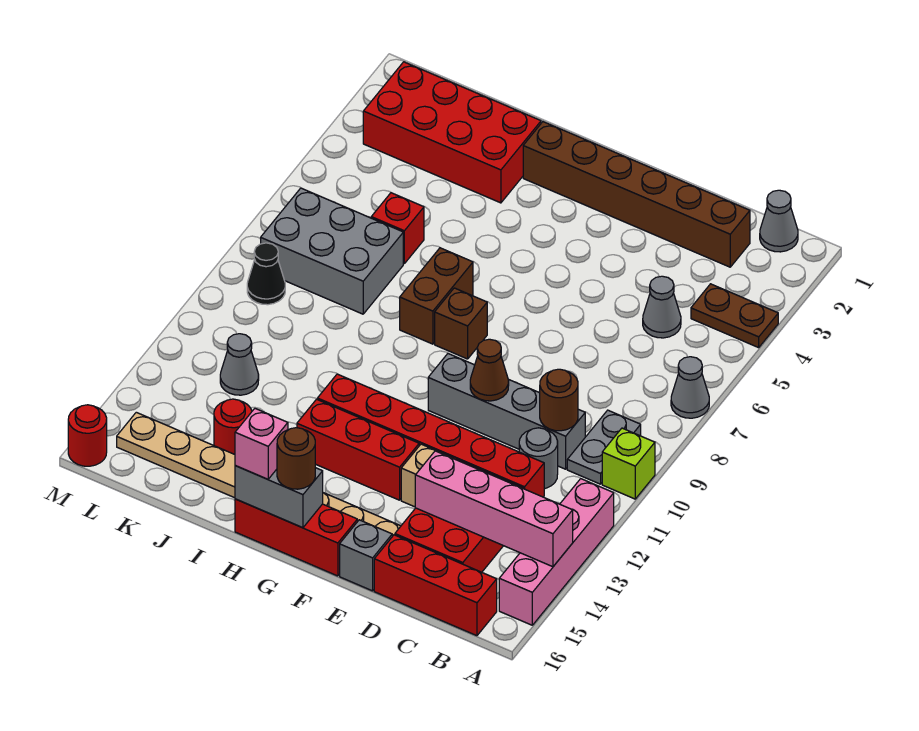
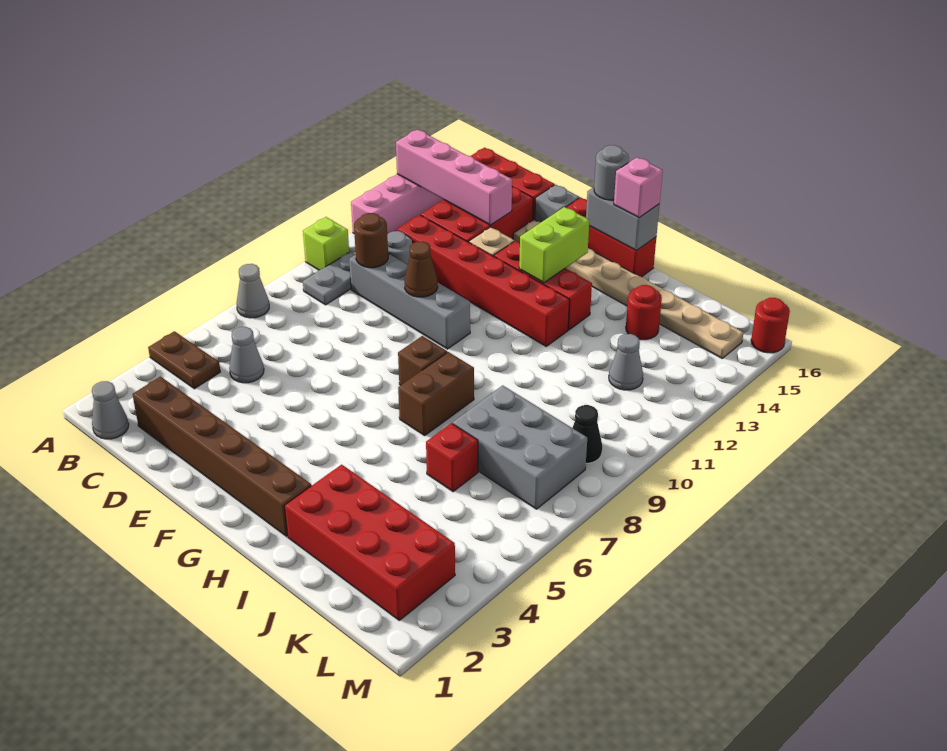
none -> lime 1x2 brick [519,207,589,283]
brown 1x1 round brick [277,428,315,489] -> grey 1x1 round brick [594,145,629,200]

